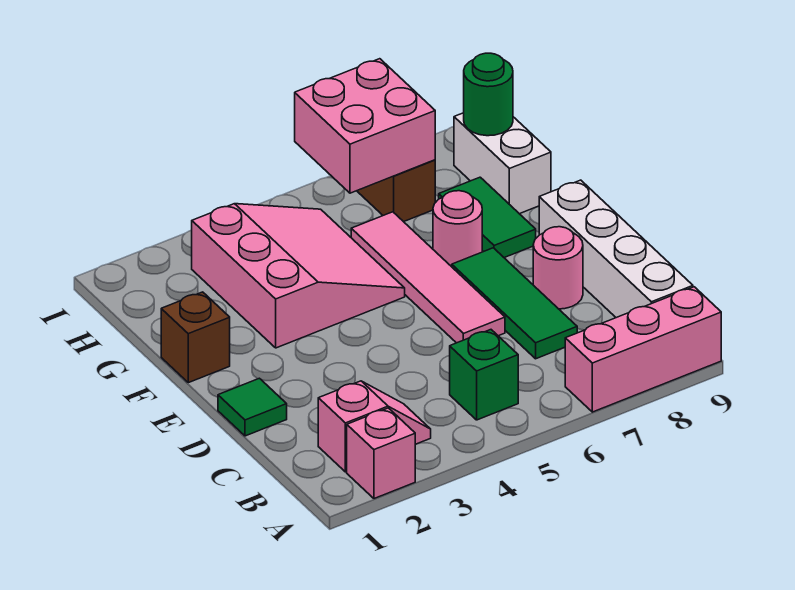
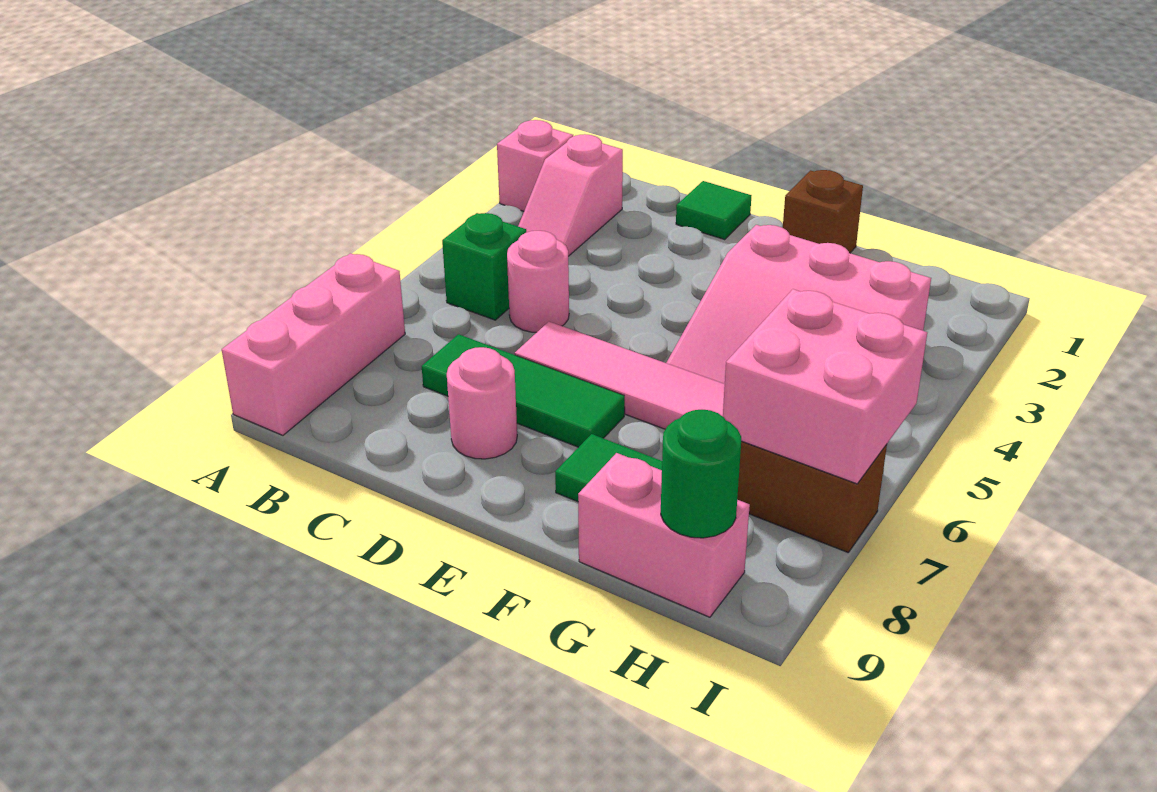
white 1x4 brick [539,180,693,318] -> none
pink 1x1 round brick [433,191,482,267] -> pink 1x1 round brick moved to [507,231,569,332]
white 1x2 brick [454,113,551,214] -> pink 1x2 brick [578,453,750,617]

